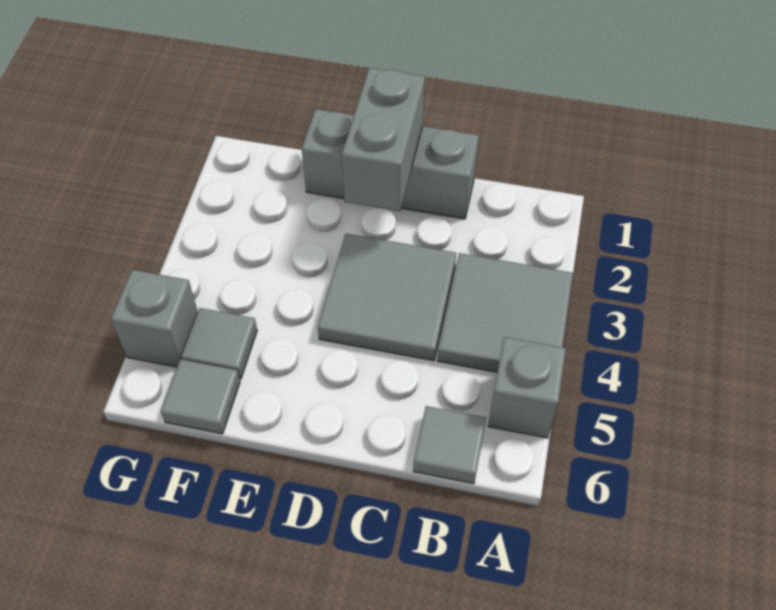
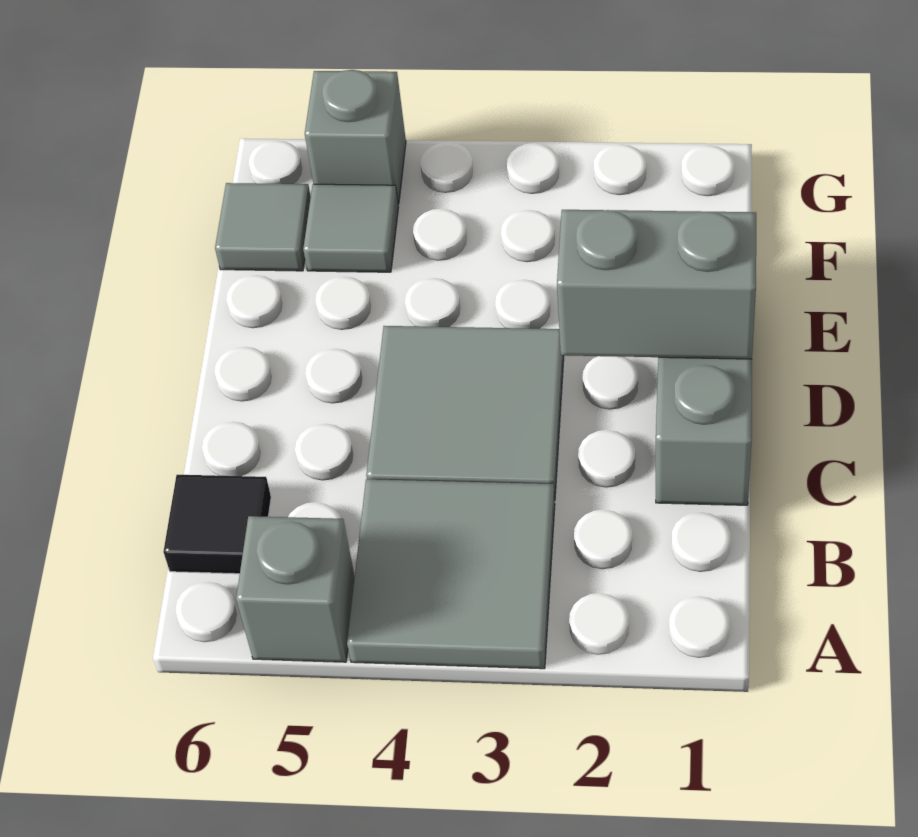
grey 1x1 tile [413,406,486,484] -> black 1x1 tile [163,475,271,574]

